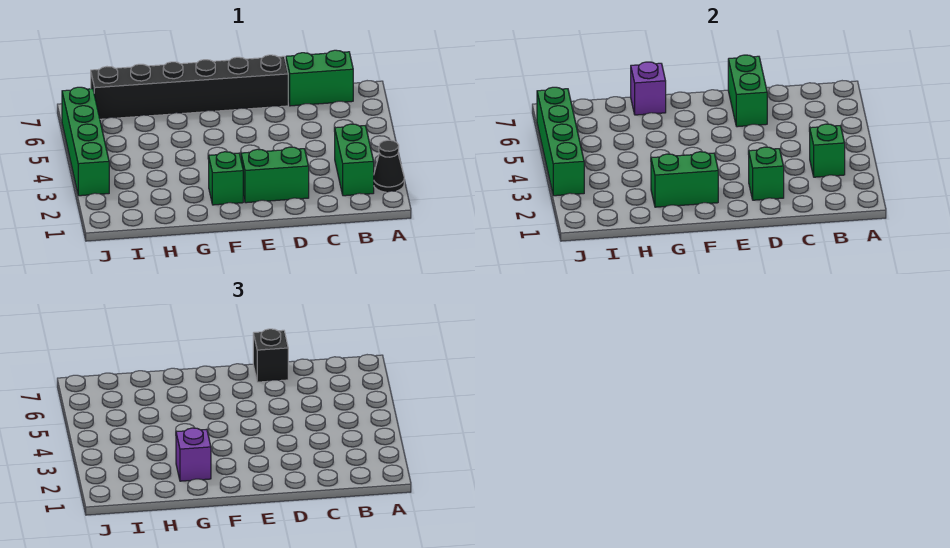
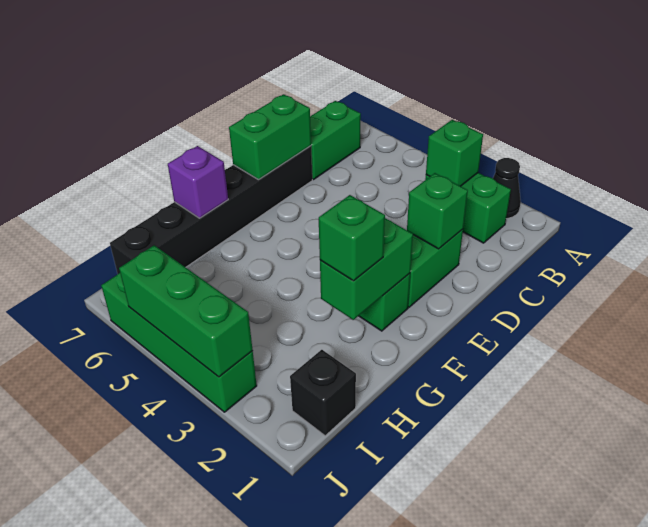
green 1x2 brick [728,55,767,127] -> green 1x2 brick turned to [229,94,311,180]
black 1x1 brick [253,329,288,382] -> black 1x1 brick moved to [290,350,356,436]
purple 1x1 brick [176,428,211,481] -> green 1x1 brick [319,195,385,281]
green 1x4 brick [537,87,584,196] -> green 1x3 brick [119,245,253,377]

